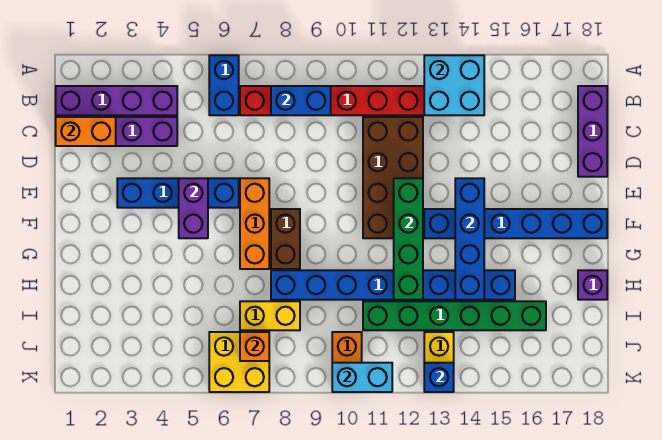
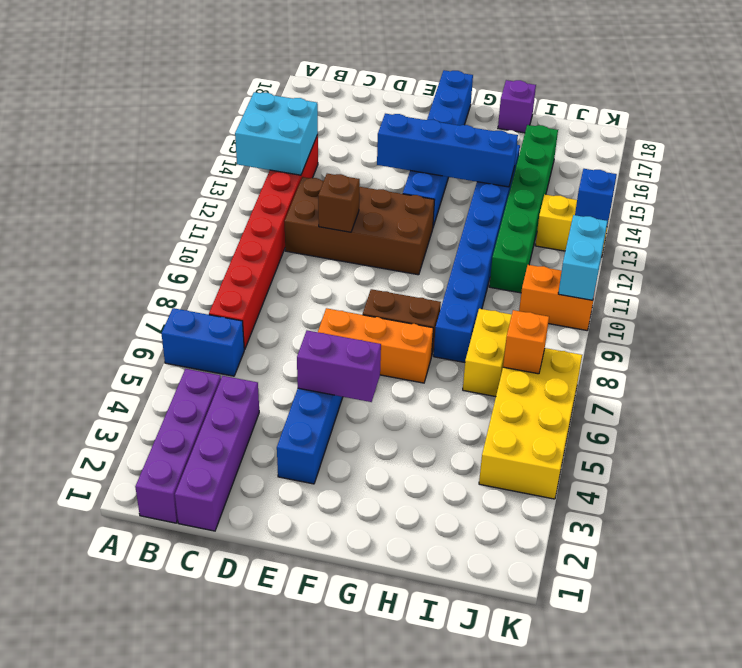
blue 1x2 brick [271,86,331,115] -> none
purple 1x3 brick [578,86,607,177] -> none
orange 1x2 brick [56,117,116,146] -> none
none -> brown 1x1 brick [318,174,360,232]
green 1x4 brick [394,178,423,300] -> none
yellow 2x2 brick [209,332,269,392] -> yellow 2x4 brick [479,348,582,499]

